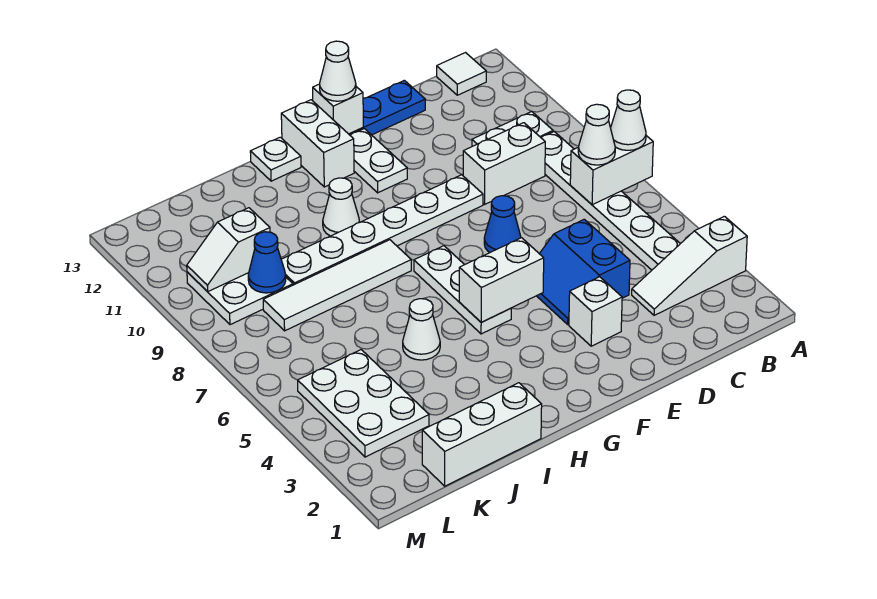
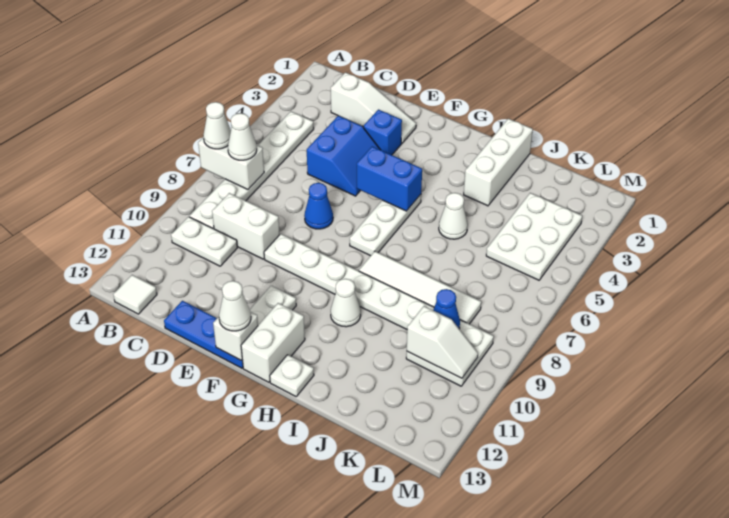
white 1x3 slope [632,216,747,315] -> white 1x3 slope moved to [331,72,416,143]
white 1x1 brick [569,277,622,346] -> blue 1x1 brick [364,110,402,155]
white 1x2 brick [459,238,544,322] -> blue 1x2 brick [357,147,422,211]
white 1x3 brick [422,383,542,486] -> white 1x3 brick turned to [464,119,533,206]

